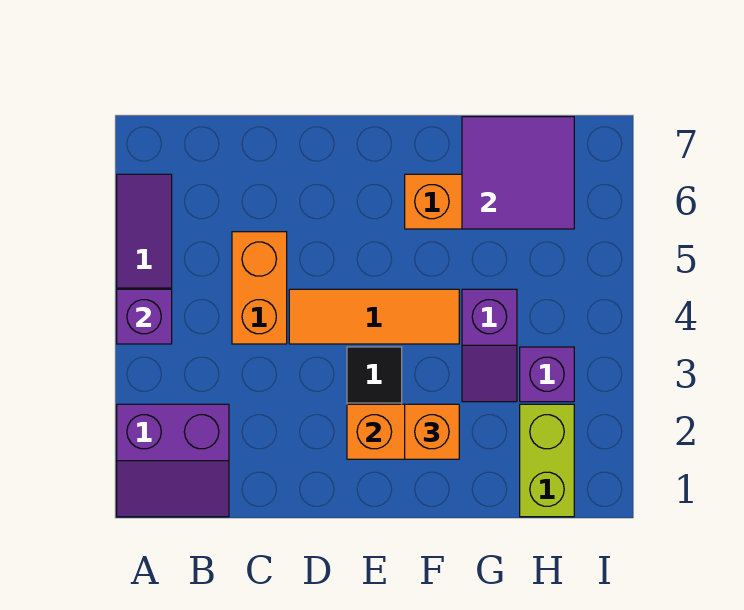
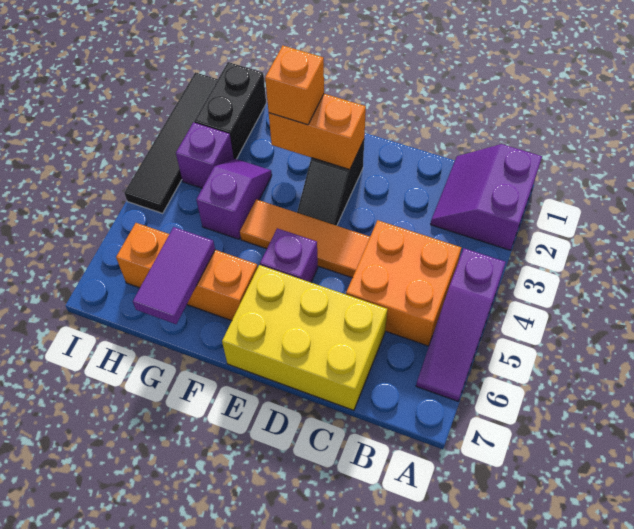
purple 2x2 slope [117,404,229,517] -> purple 2x2 slope turned to [431,144,542,250]
purple 1x1 brick [117,289,172,344] -> purple 1x1 brick moved to [260,228,318,282]
orange 1x2 brick [232,232,287,344] -> orange 2x2 brick [346,220,461,346]
none -> yellow 2x3 brick [222,265,387,410]
purple 2x2 tile [462,117,574,229] -> purple 1x2 tile [133,227,215,324]
lime 1x2 brick [520,404,574,517] -> black 1x2 brick [194,62,266,159]
none -> black 1x4 tile [124,72,218,213]

